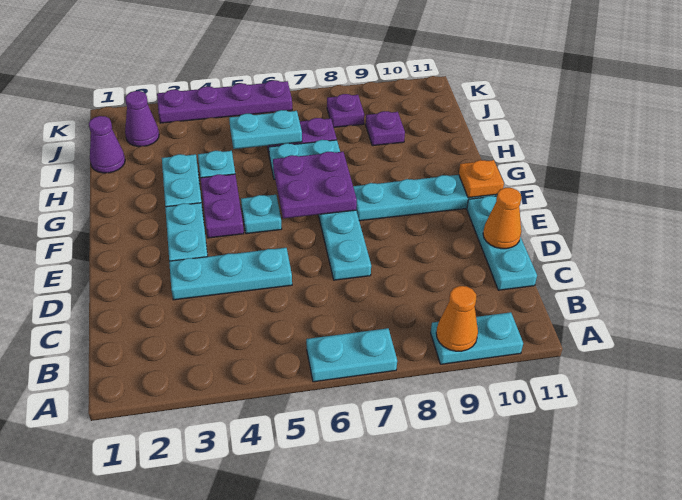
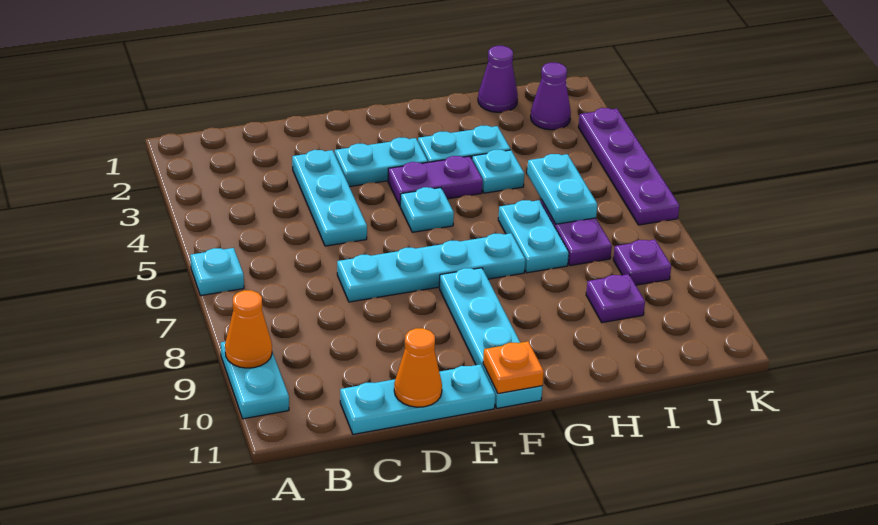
cyan 1x2 plate [306,328,397,382] -> cyan 1x1 plate [190,248,244,296]
purple 2x2 plate [273,152,357,218] -> none

